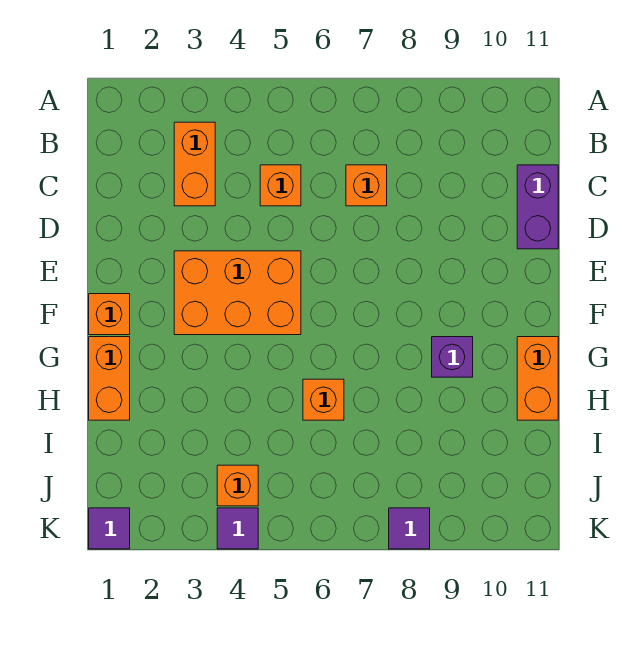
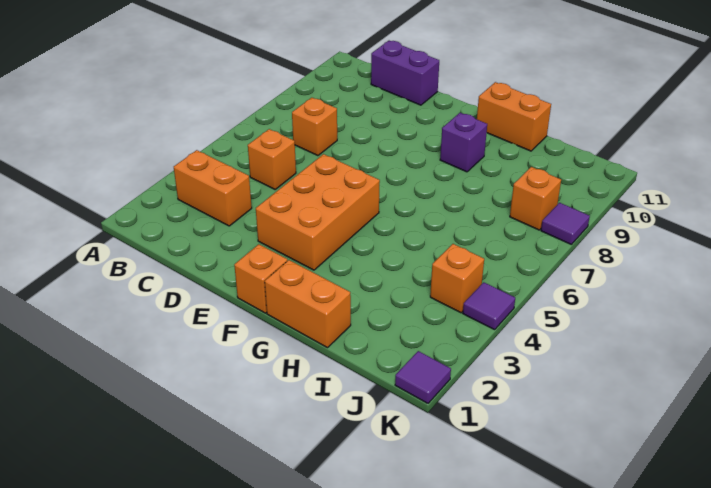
orange 1x1 brick [303,379,344,420] -> orange 1x1 brick moved to [510,167,561,230]

